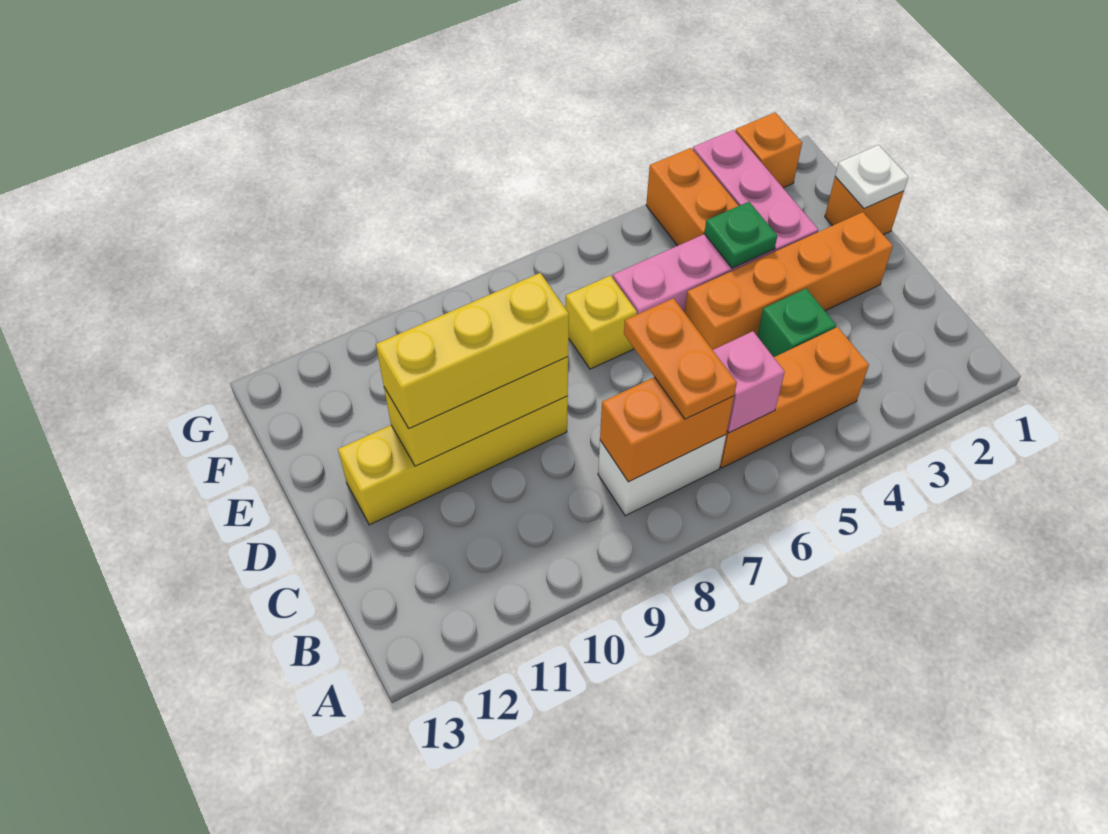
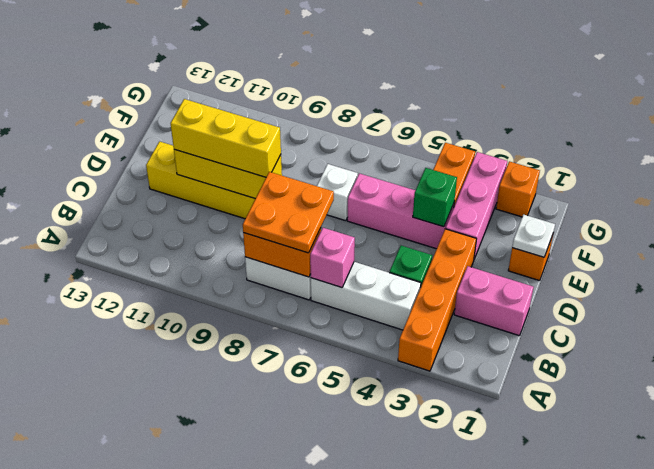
orange 1x3 brick [720,327,869,468] -> white 1x3 brick [311,262,421,330]
orange 1x2 plate [624,298,737,419] -> orange 2x2 plate [243,172,334,253]
none -> pink 1x2 brick [454,266,533,336]
orange 1x4 brick [684,212,893,350] -> orange 1x4 brick turned to [398,229,476,371]
green 1x1 plate [704,202,777,268] -> green 1x1 brick [413,168,457,227]
yellow 1x1 brick [565,276,637,369] -> white 1x1 brick [317,164,358,221]

